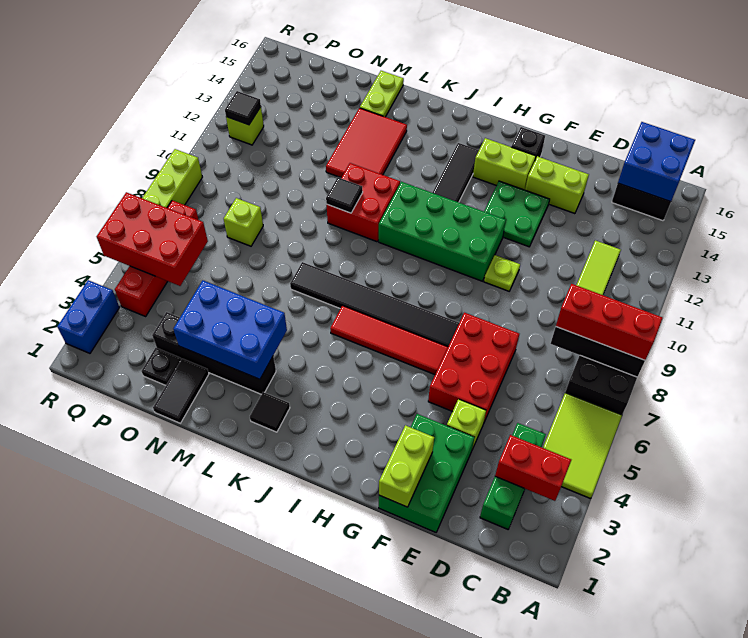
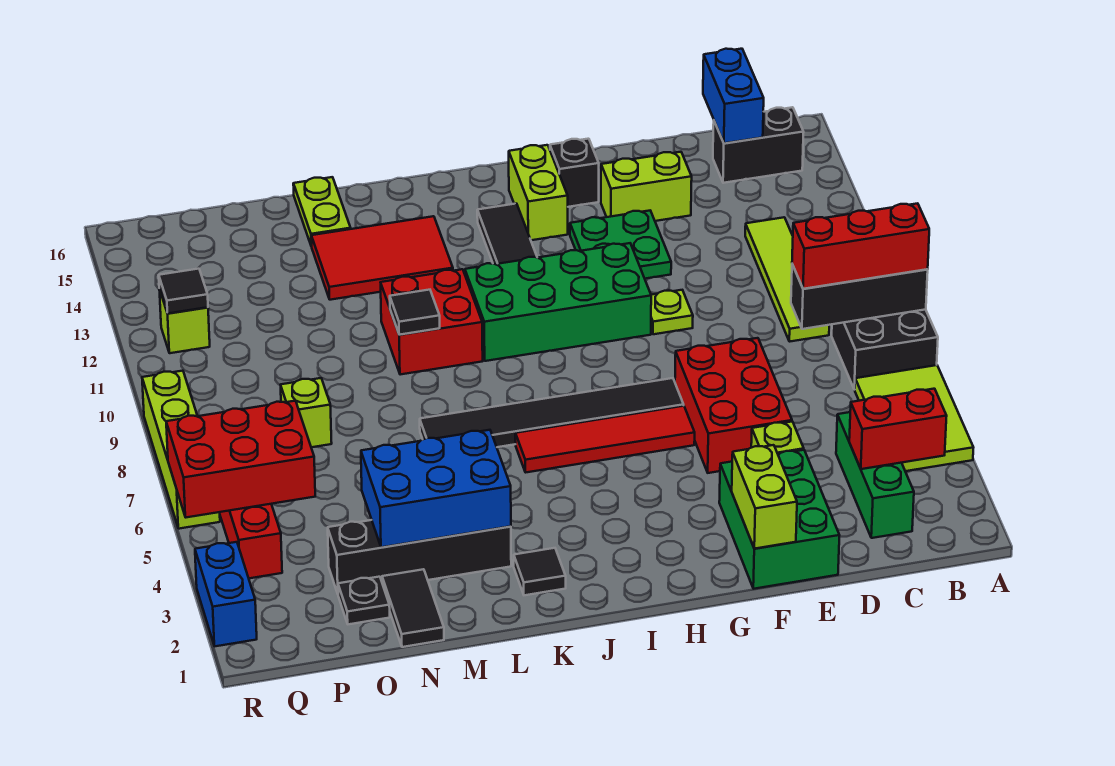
blue 2x2 brick [618,122,695,202] -> blue 1x2 brick [703,49,764,143]
lime 1x2 brick [473,138,536,190] -> lime 1x2 brick turned to [509,145,568,240]
red 2x3 tile [326,108,407,178] -> red 2x3 tile turned to [311,216,453,300]

